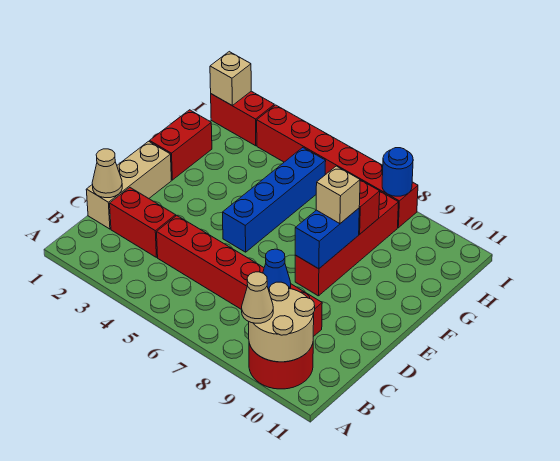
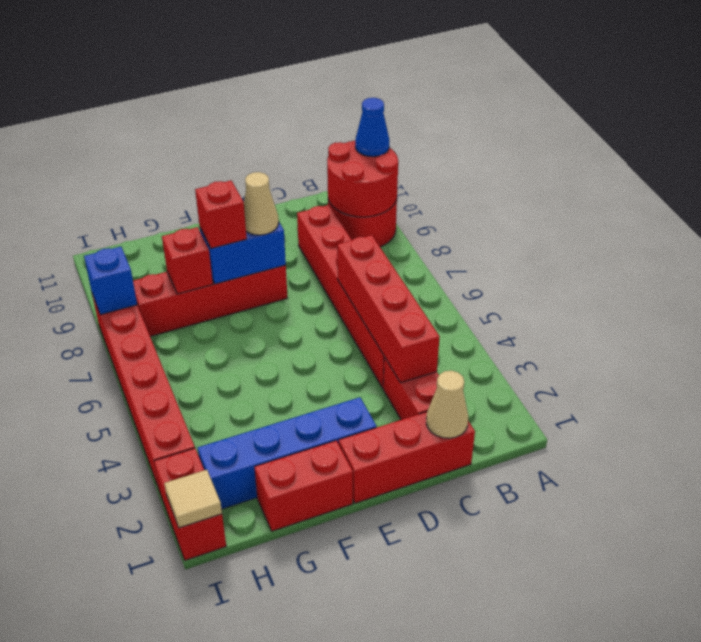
tan 2x2 round brick [249,282,315,362] -> red 2x2 round brick [327,141,398,217]
tan 1x1 cone [242,272,273,323] -> tan 1x1 cone moved to [244,172,279,235]
tan 1x3 brick [86,141,171,229] -> red 1x3 brick [339,412,475,503]
none -> red 1x4 brick [337,235,440,383]
blue 1x1 cone [263,249,291,290] -> blue 1x1 cone moved to [355,98,389,157]
blue 1x4 brick [223,148,326,252] -> blue 1x4 brick moved to [198,397,377,509]
tan 1x1 brick [316,166,360,224] -> red 1x1 brick [195,181,247,248]
tan 1x1 brick [210,52,251,106] -> tan 1x1 tile [164,470,222,528]
blue 1x1 round brick [382,148,413,196] -> blue 1x1 brick [84,247,137,315]

